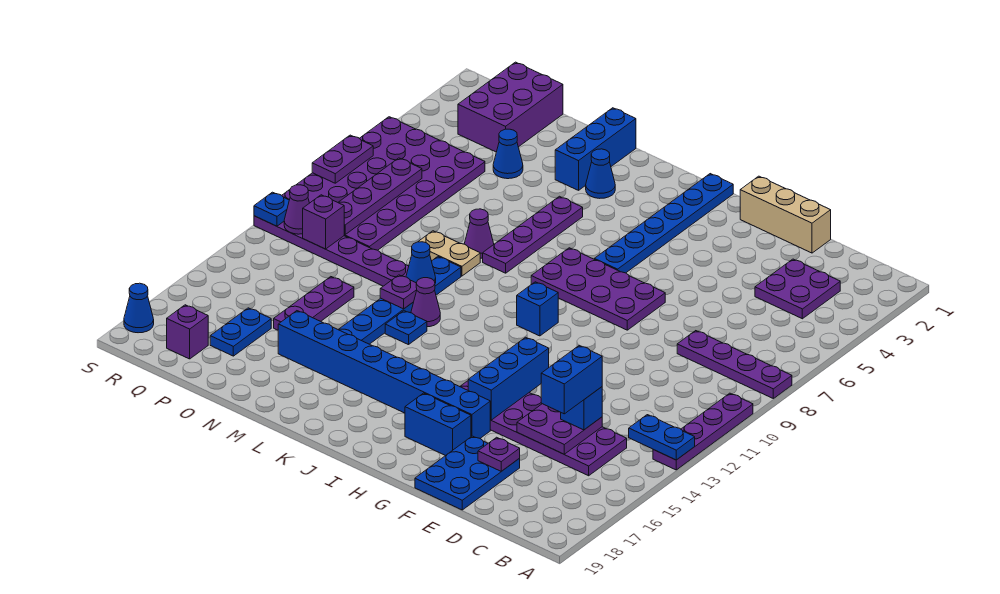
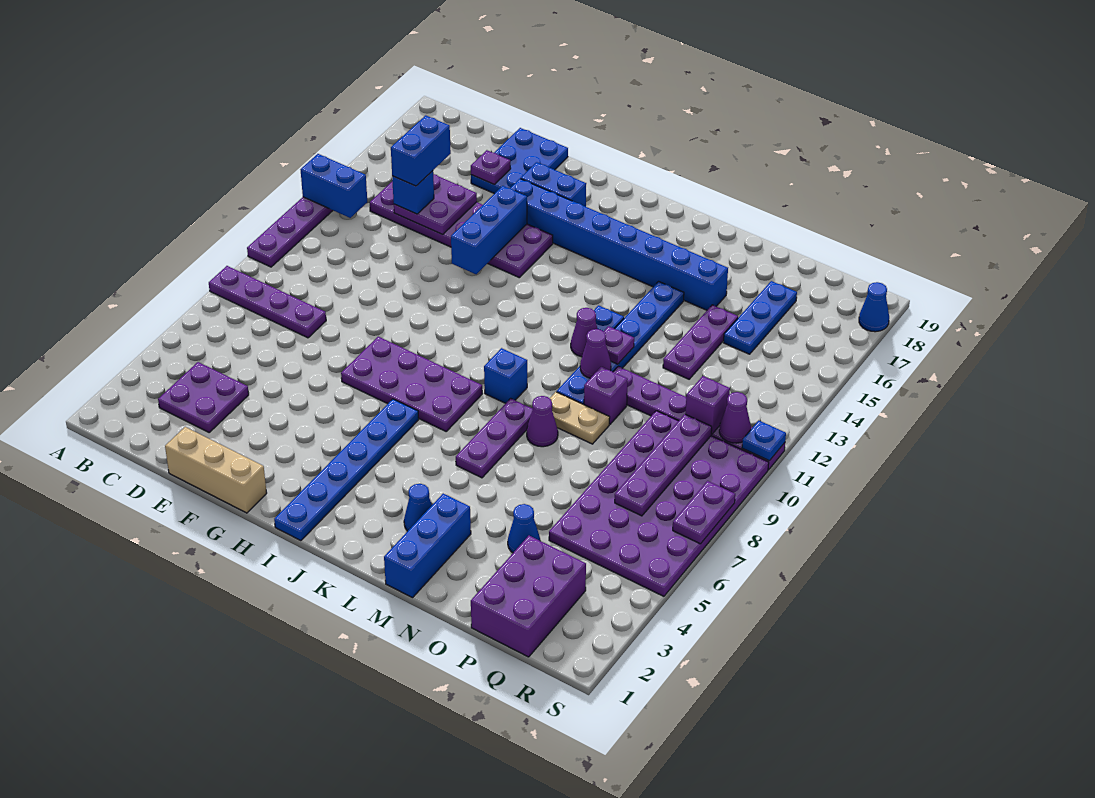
blue 1x2 plate [629,415,695,460] -> blue 1x2 brick [300,154,367,218]
blue 1x1 brick [517,282,558,336] -> blue 1x1 brick moved to [484,348,527,403]
purple 1x4 plate [483,196,583,273] -> purple 1x3 plate [456,398,533,478]
blue 1x1 cone [406,242,436,283] -> purple 1x1 cone [580,329,611,378]
blue 1x2 plate [210,308,271,356] -> blue 1x3 plate [723,281,797,354]
purple 1x1 brick [167,305,208,359] -> purple 1x1 brick moved to [584,367,628,424]

